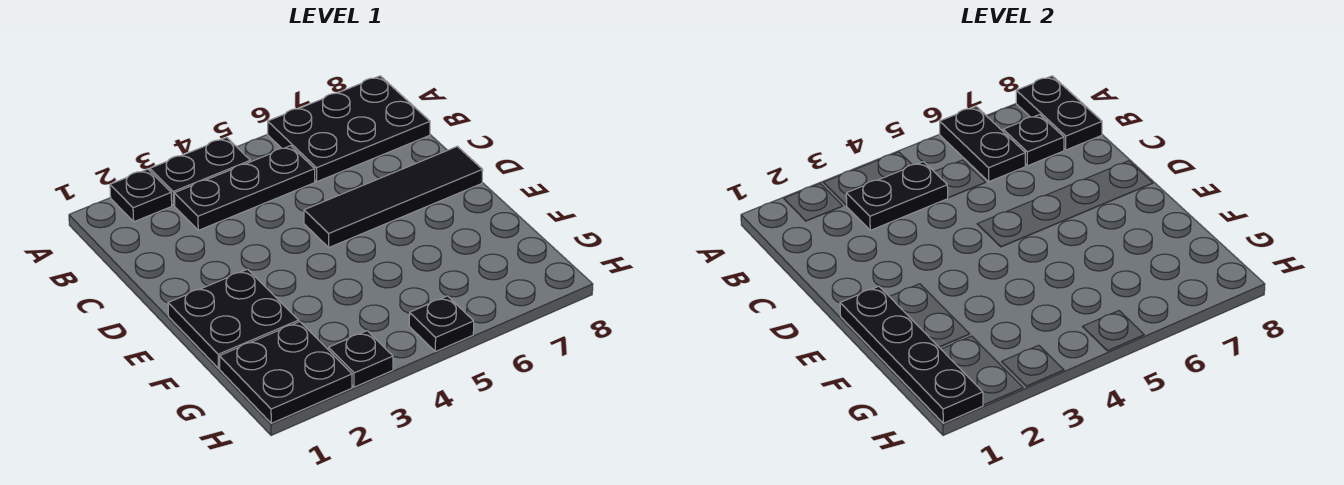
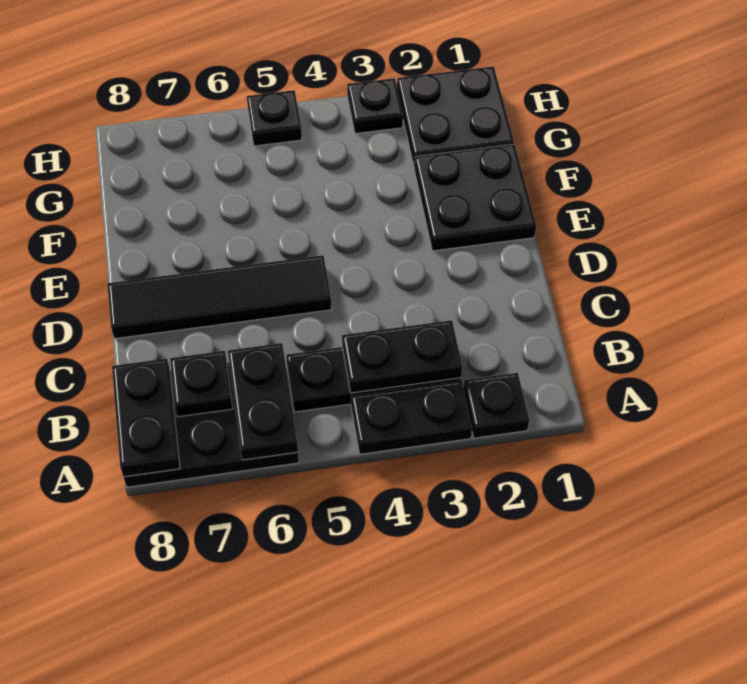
black 1x4 plate [840,286,983,423] -> none

